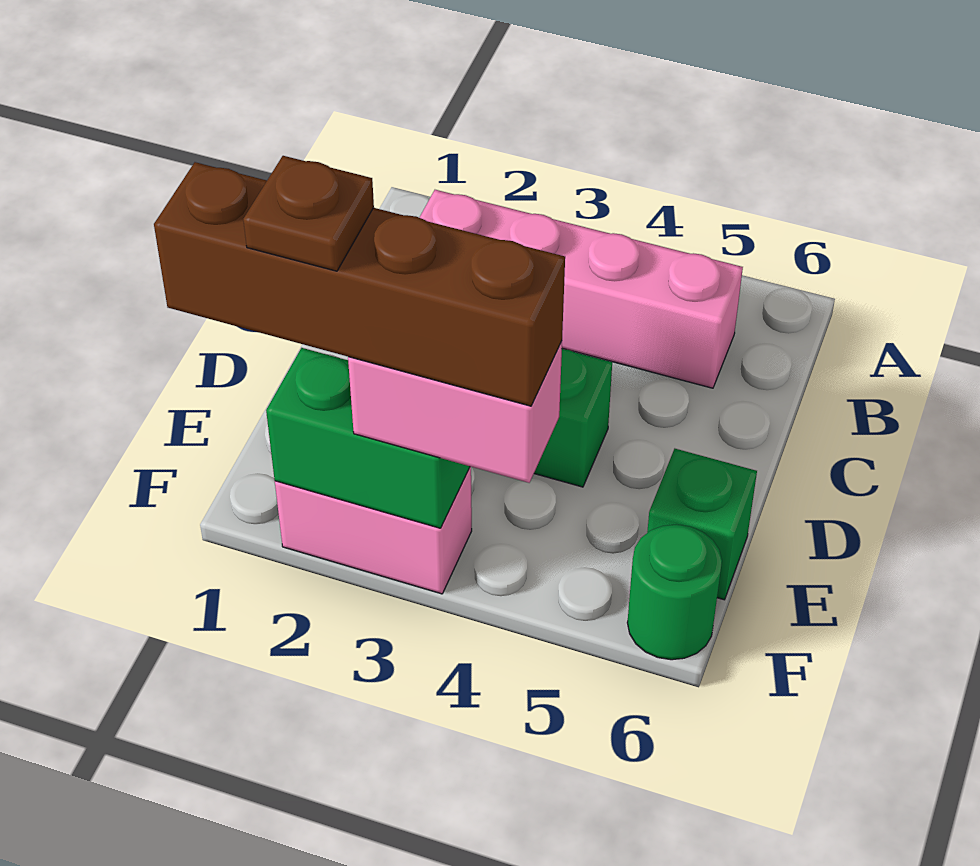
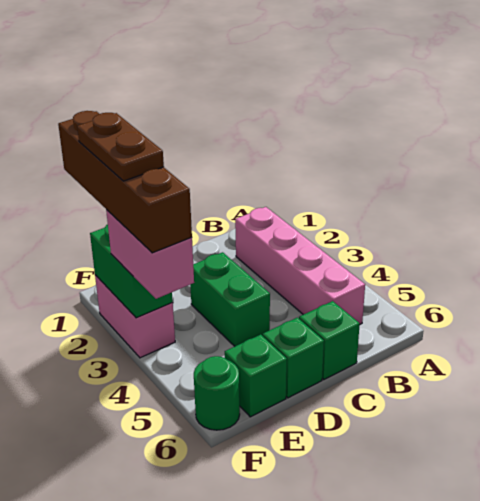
none -> green 1x1 brick [299,301,360,379]
none -> green 1x1 brick [263,318,324,398]
brown 1x1 plate [243,156,374,271] -> brown 1x2 plate [77,113,164,181]

